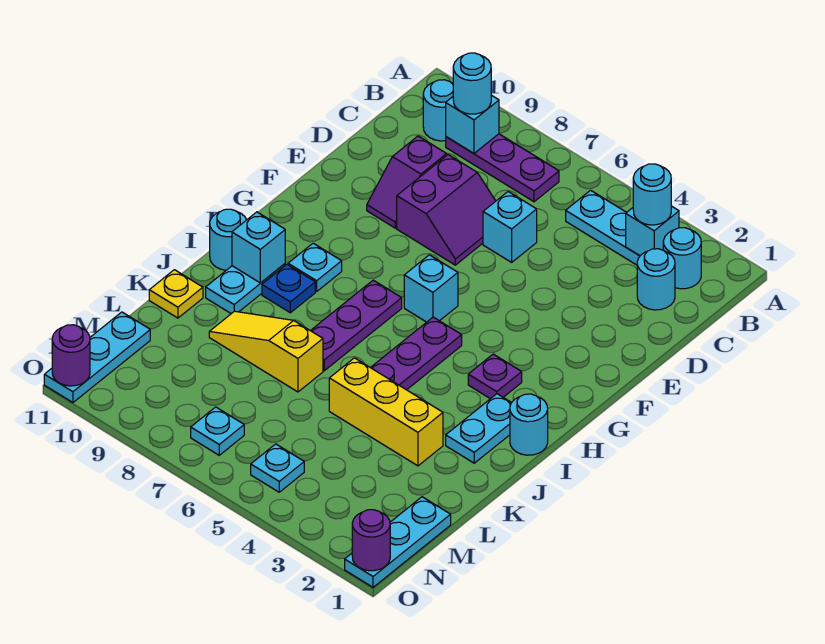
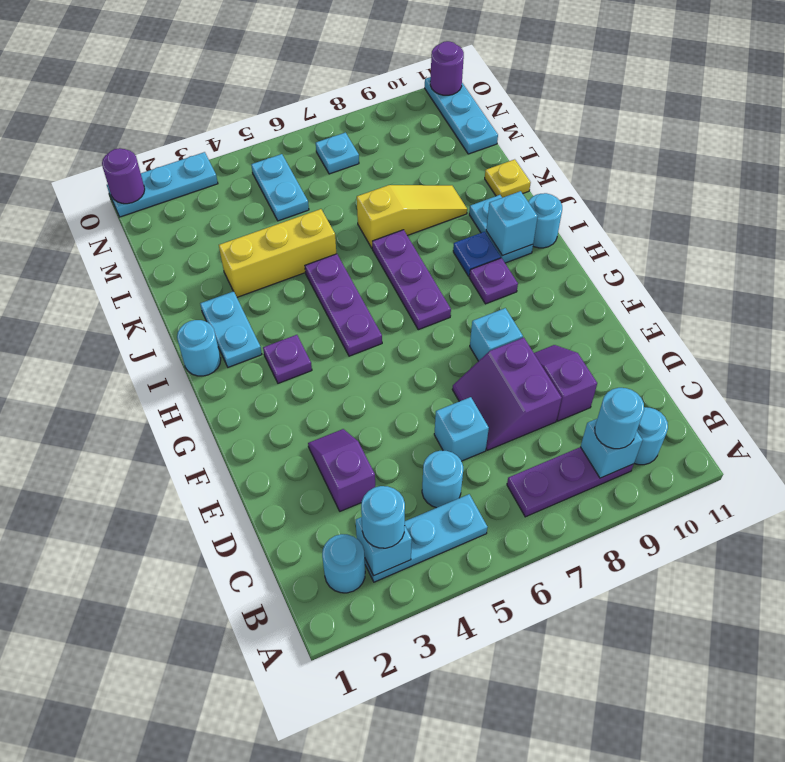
cyan 1x1 round brick [637,249,675,310] -> cyan 1x1 round brick moved to [422,451,463,508]
none -> purple 1x2 slope [308,429,375,511]
cyan 1x1 brick [404,255,458,322] -> cyan 1x1 brick moved to [470,308,523,361]
cyan 1x1 plate [288,243,342,292] -> purple 1x1 plate [469,258,518,304]
cyan 1x3 plate [345,497,451,587] -> cyan 1x3 plate turned to [107,152,218,217]
cyan 1x1 plate [251,444,304,492] -> cyan 1x2 plate [251,154,309,221]

